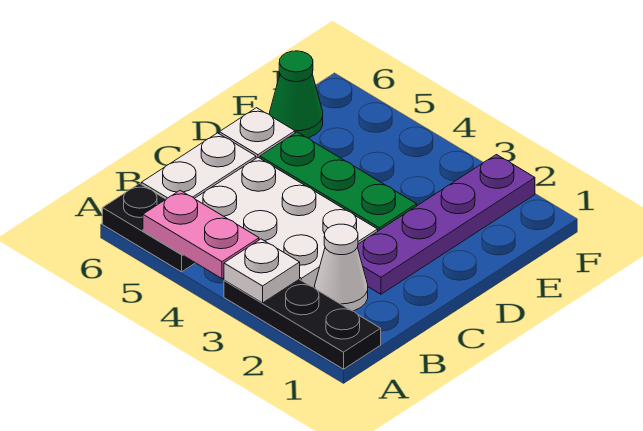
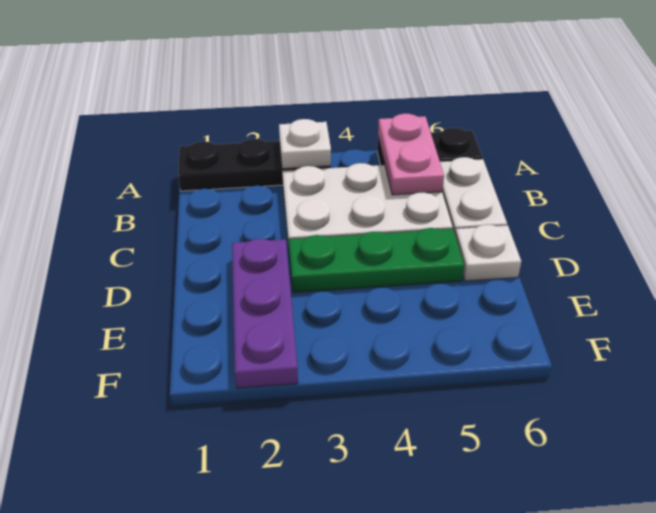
pink 1x2 plate [143,190,259,279] -> pink 1x2 plate turned to [378,114,444,195]
white 1x1 cone [315,224,368,311] -> none
purple 1x4 plate [358,155,535,294] -> purple 1x3 plate [232,239,298,388]
green 1x1 cone [270,51,323,138] -> none

